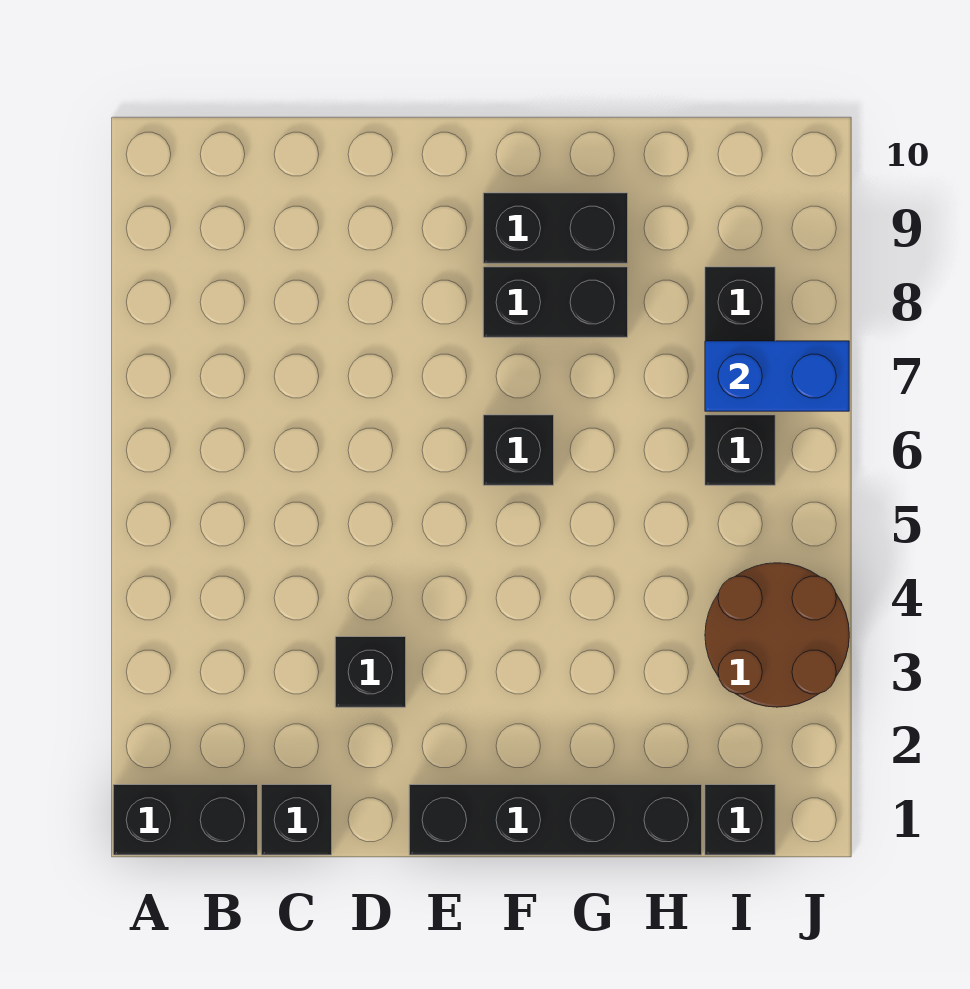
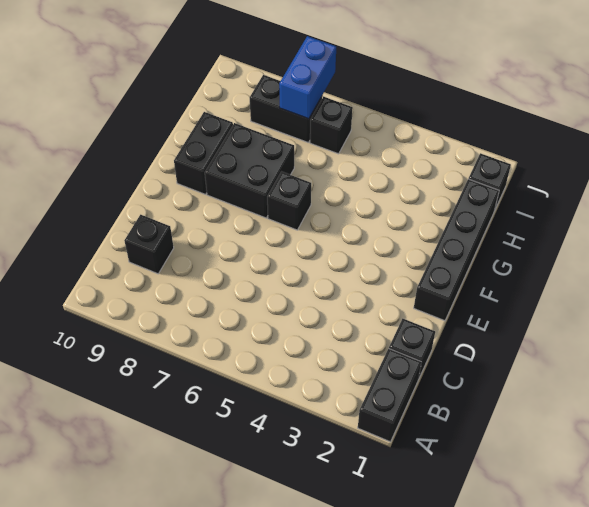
black 1x1 brick [335,637,406,707] -> black 1x1 brick moved to [124,215,174,274]
black 1x2 brick [483,267,628,337] -> black 2x2 brick [205,123,294,218]
brown 2x2 round brick [705,563,849,707] -> none

